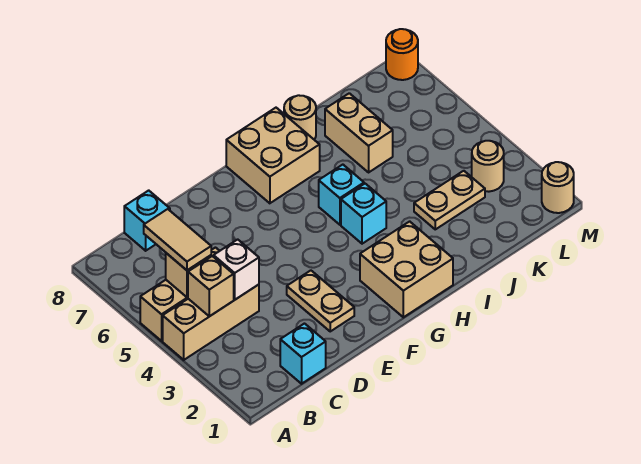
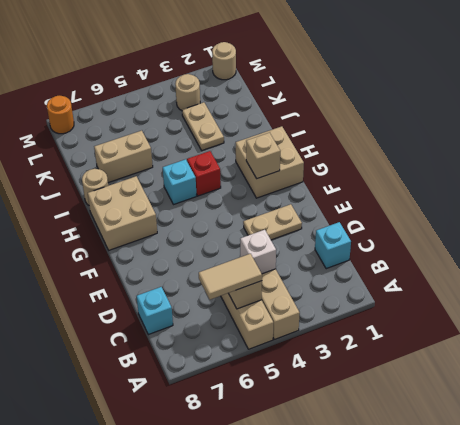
tan 1x1 brick [188,256,234,316] -> tan 1x1 brick moved to [246,133,280,179]
cyan 1x1 brick [341,184,386,244] -> red 1x1 brick [187,151,221,196]

